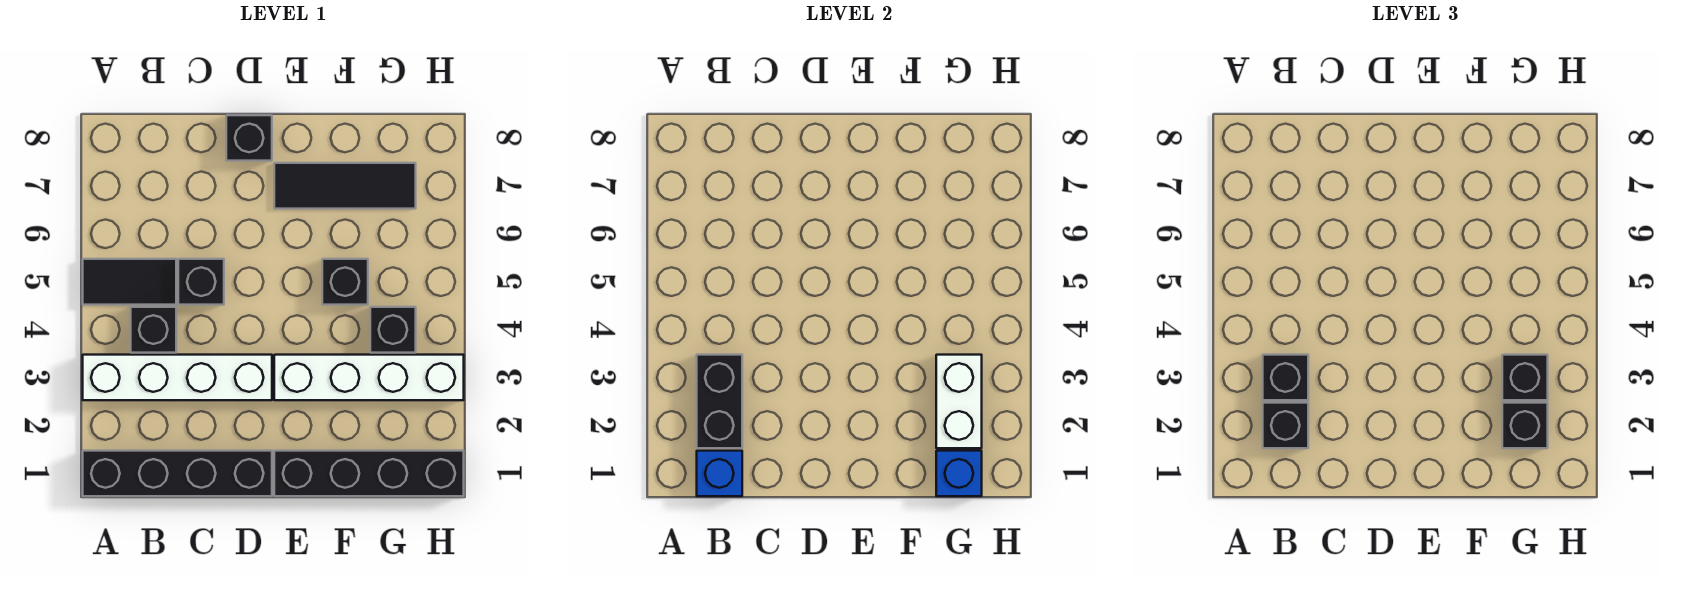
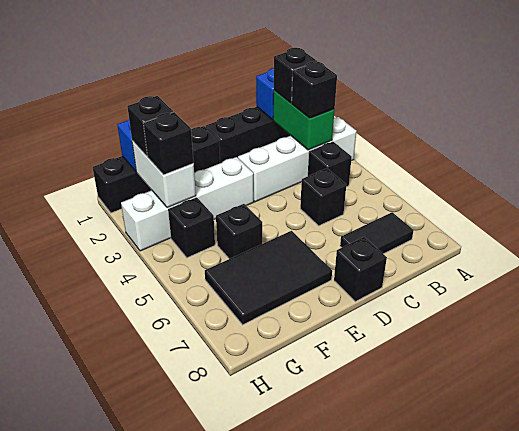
black 1x2 tile [83,259,176,305] -> black 1x2 tile moved to [340,212,414,254]
black 1x2 brick [697,355,742,448] -> green 1x2 brick [273,90,335,150]
black 1x3 tile [274,163,416,209] -> black 2x3 tile [205,231,332,325]

